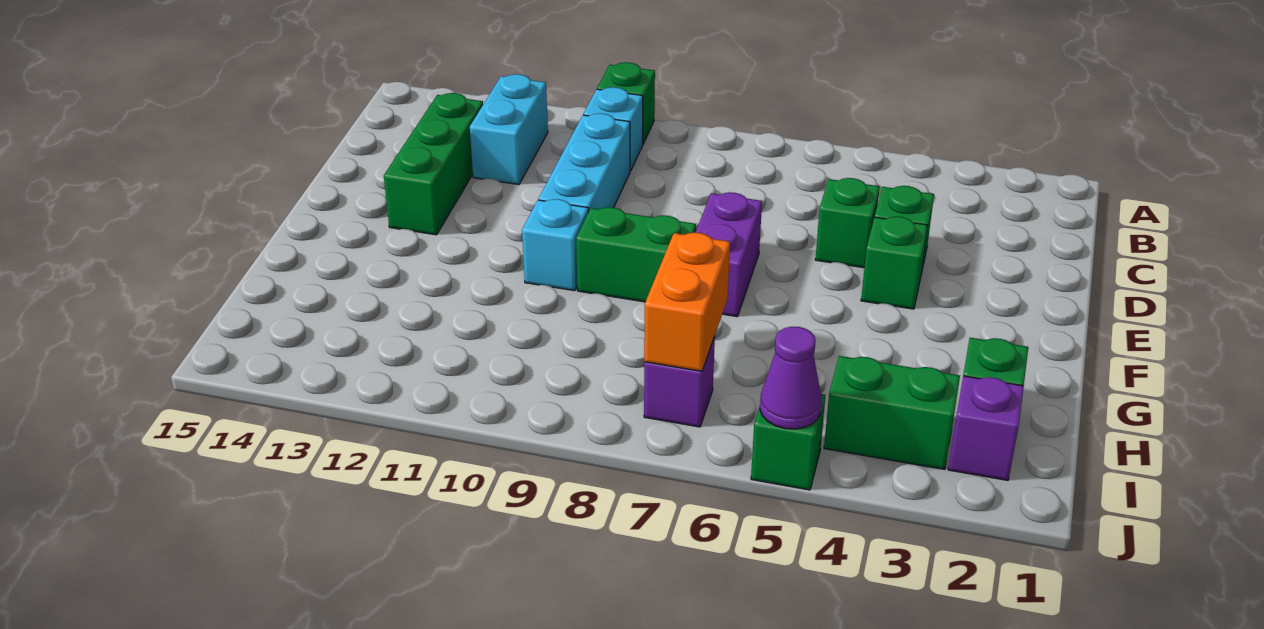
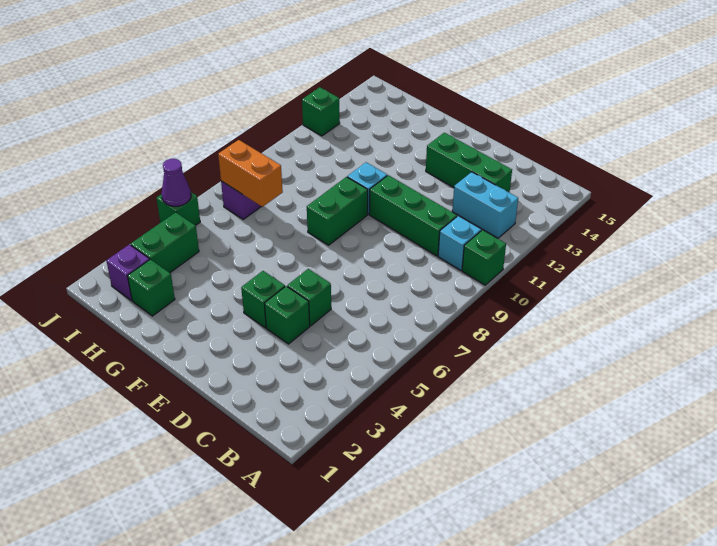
cyan 1x3 brick [539,113,630,212] -> green 1x3 brick [369,175,457,256]
purple 1x2 brick [696,192,762,317] -> none
none -> green 1x1 brick [302,87,340,136]

